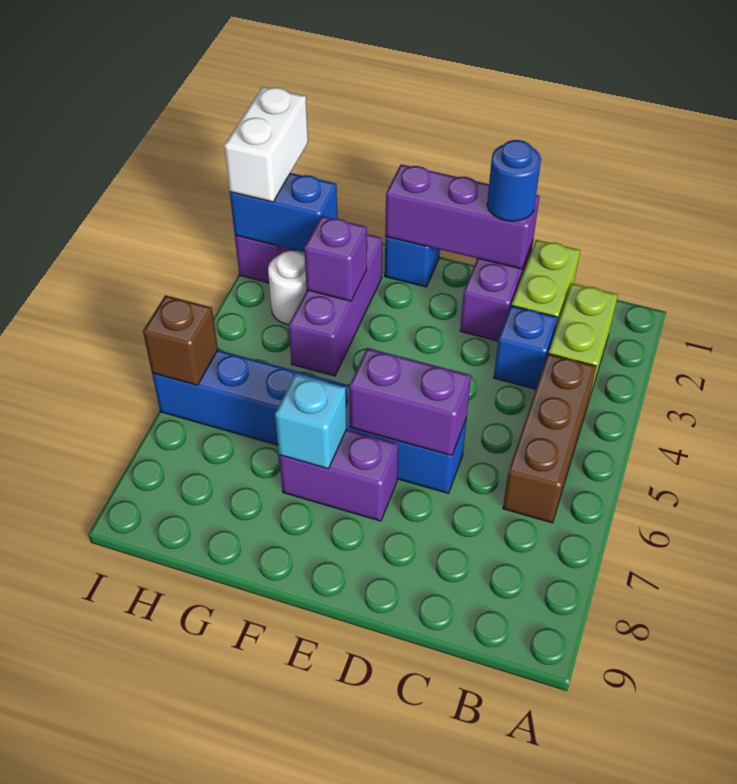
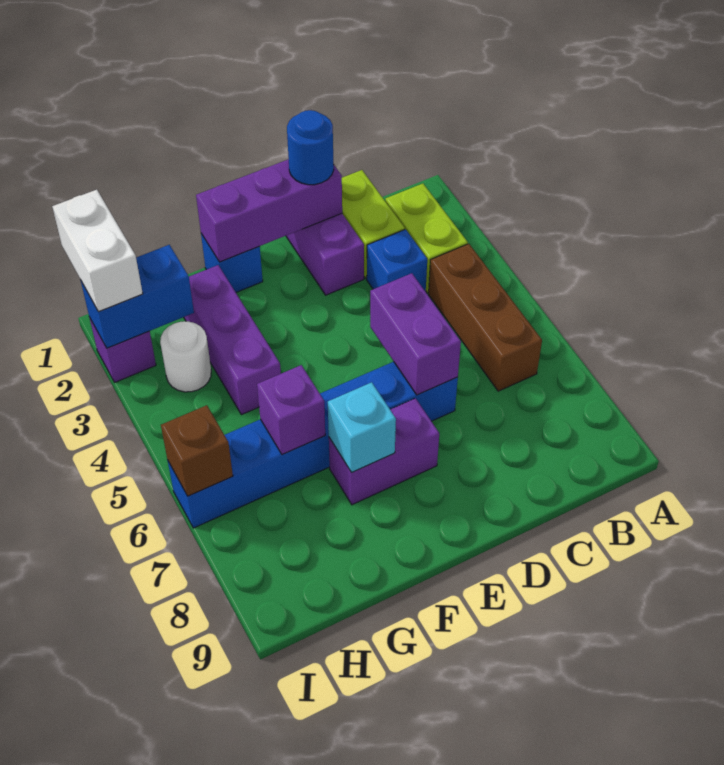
purple 1x2 brick [349,348,471,456] -> purple 1x2 brick turned to [370,273,461,395]
purple 1x1 brick [304,216,367,301] -> purple 1x1 brick moved to [257,365,325,455]

